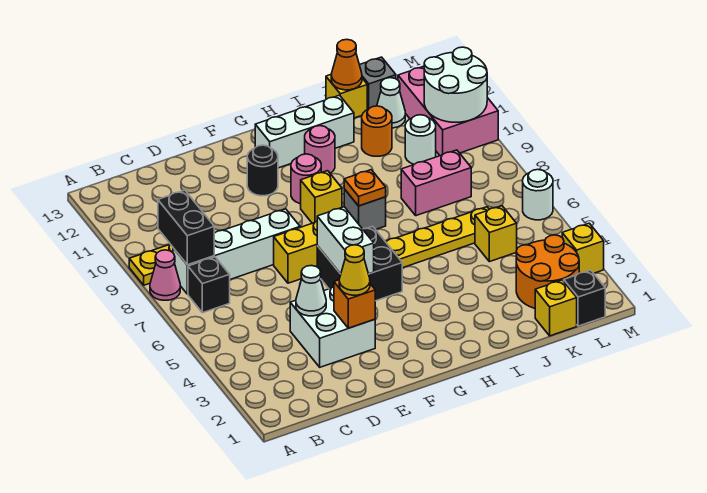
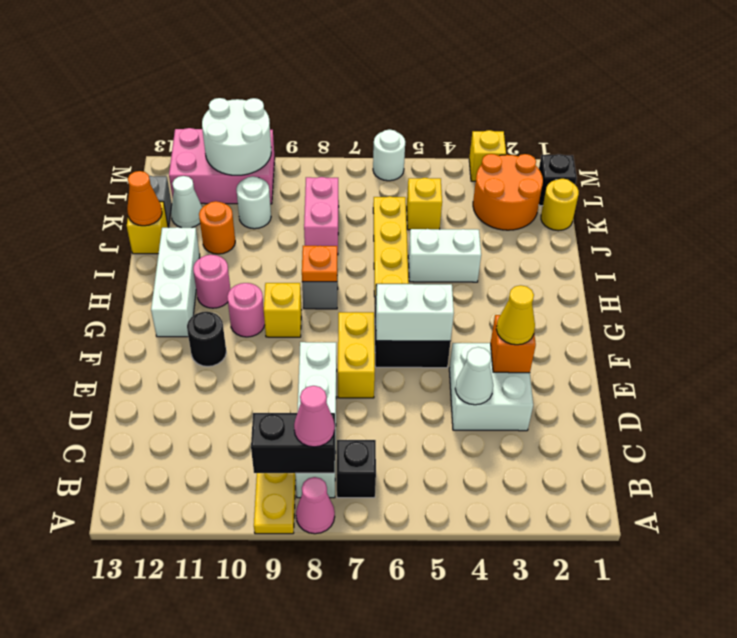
none -> pink 1x1 cone [294,386,335,447]
none -> white 1x2 brick [408,229,481,282]
yellow 1x1 brick [535,280,577,336] -> yellow 1x1 round brick [541,179,579,231]

